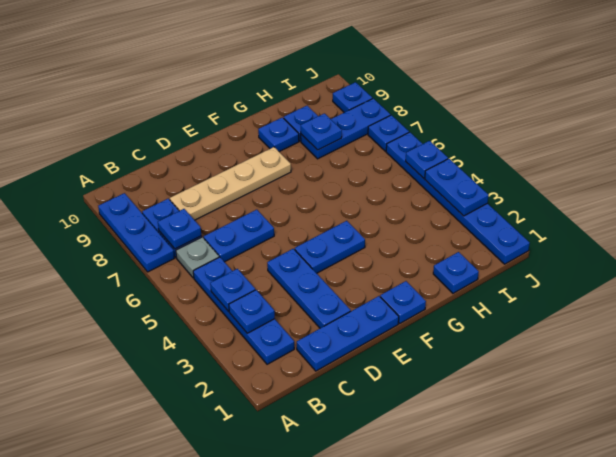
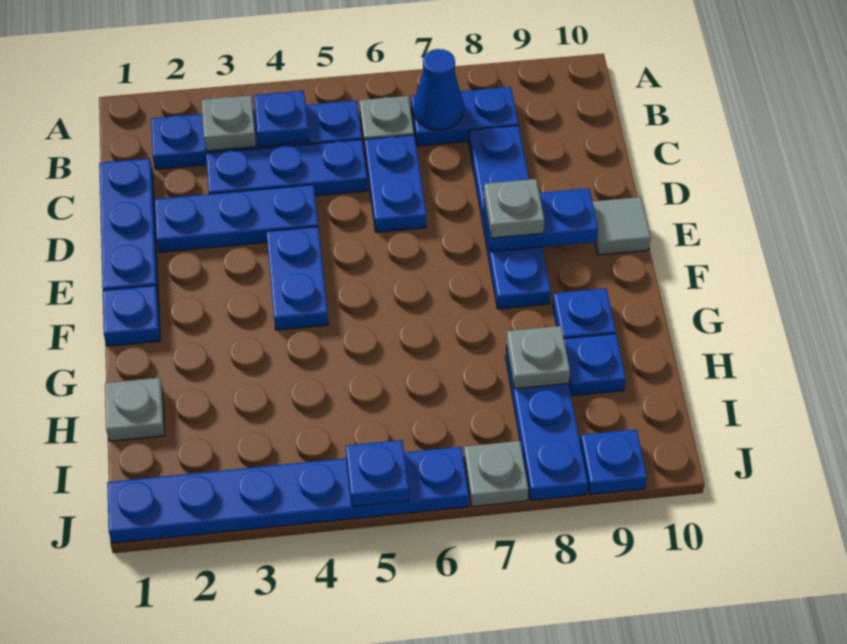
blue 1x3 plate [98,193,174,272] -> blue 1x3 plate moved to [206,140,367,196]
blue 1x1 plate [229,290,275,333] -> grey 1x1 plate [201,95,256,151]
blue 1x1 plate [158,209,201,249] -> blue 1x1 cone [414,49,463,130]
tan 1x4 plate [170,147,291,220] -> blue 1x4 plate [469,126,551,309]
none -> grey 1x1 plate [484,179,544,238]
none -> grey 1x1 tile [592,197,651,255]
blue 1x1 plate [433,252,479,293] -> grey 1x1 plate [105,378,165,441]
blue 1x1 plate [301,113,342,150] -> grey 1x1 plate [506,326,570,389]
blue 1x2 plate [425,159,489,216] -> blue 1x2 plate moved to [483,188,598,252]
blue 1x1 plate [368,115,409,151] -> grey 1x1 plate [464,441,528,507]

